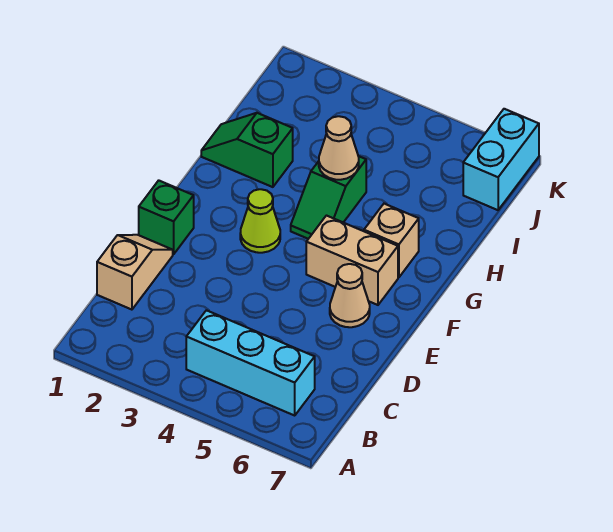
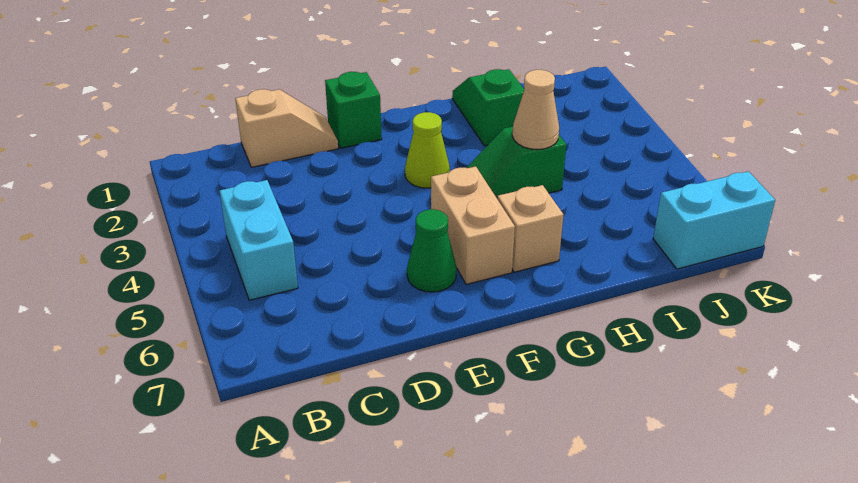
cyan 1x3 brick [186,310,315,415] -> cyan 1x2 brick [220,180,298,300]
tan 1x1 cone [330,264,370,327] -> green 1x1 cone [407,209,457,292]

